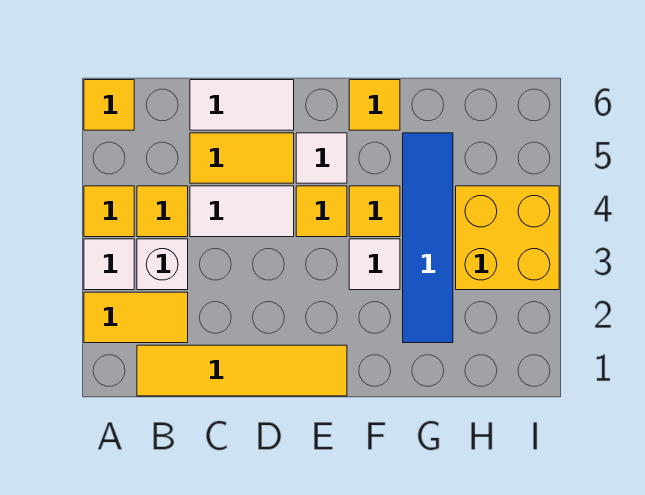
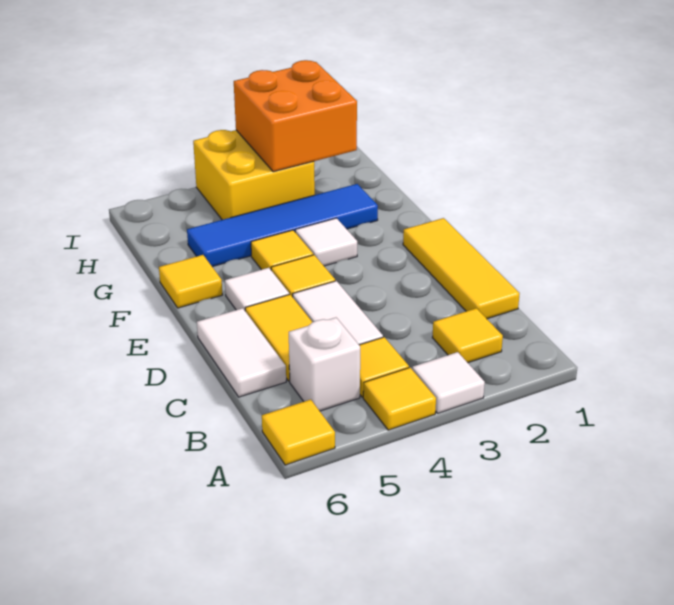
yellow 1x2 tile [84,292,188,343] -> yellow 1x1 tile [432,308,503,363]
yellow 1x4 tile [137,345,347,396] -> yellow 1x3 tile [403,218,520,319]
white 1x1 brick [137,239,188,290] -> white 1x1 brick moved to [289,318,360,411]
none -> orange 2x2 brick [234,60,357,172]

